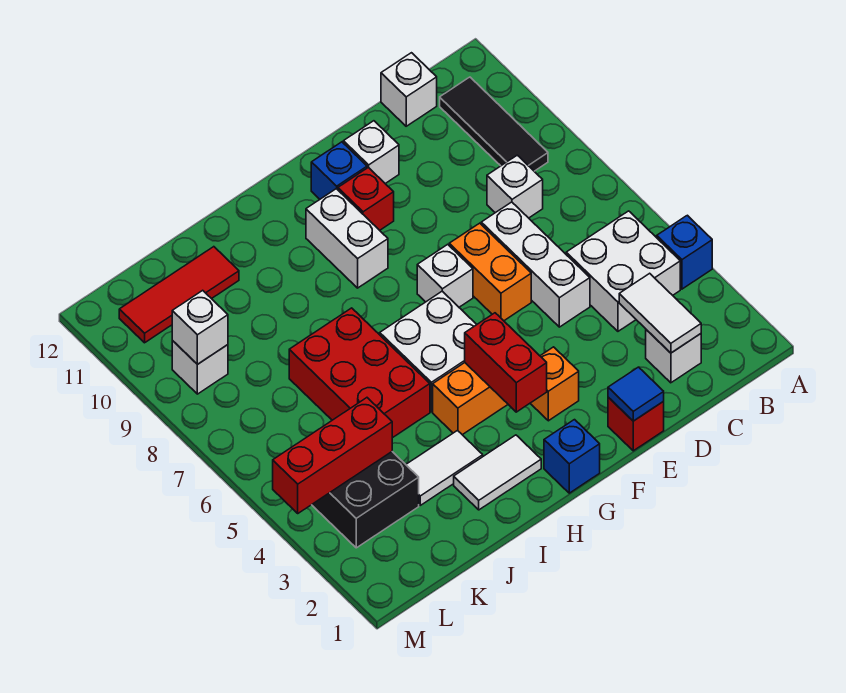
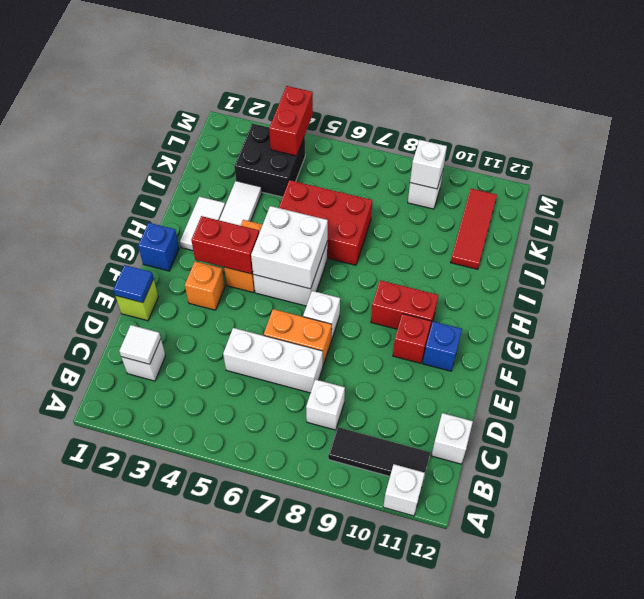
blue 1x1 brick [657,215,712,289] -> none
white 2x2 brick [566,211,680,331] -> white 2x2 brick moved to [251,206,328,289]
white 1x2 tile [619,273,701,353] -> white 1x1 tile [119,325,161,364]
red 1x1 brick [608,397,664,451] -> lime 1x1 brick [116,279,158,321]
white 1x1 brick [343,121,399,184] -> white 1x1 brick moved to [383,464,425,516]
white 1x2 brick [306,189,388,288] -> red 1x2 brick [371,280,438,333]
red 1x3 brick [273,398,392,513] -> red 1x2 brick [269,86,313,156]

